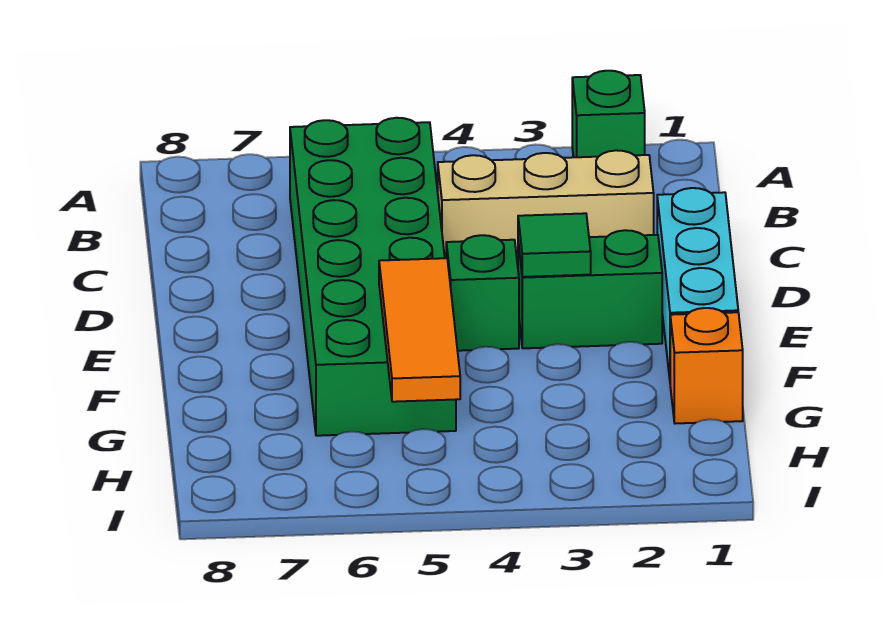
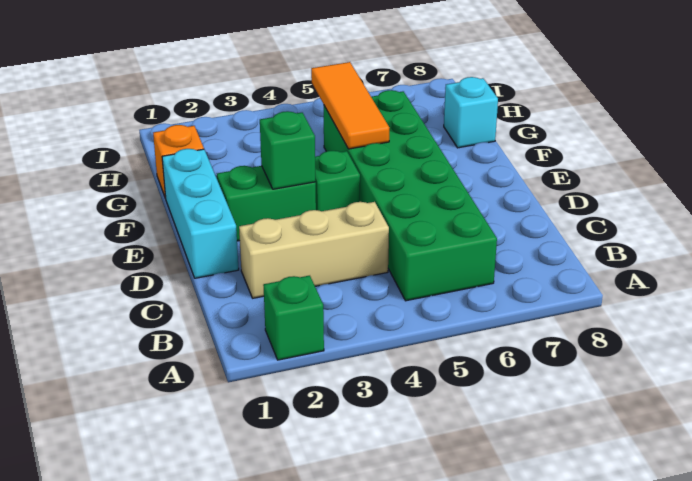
green 1x1 tile [518,213,591,277] -> green 1x1 brick [260,111,316,189]
none -> cyan 1x1 brick [444,77,498,148]

